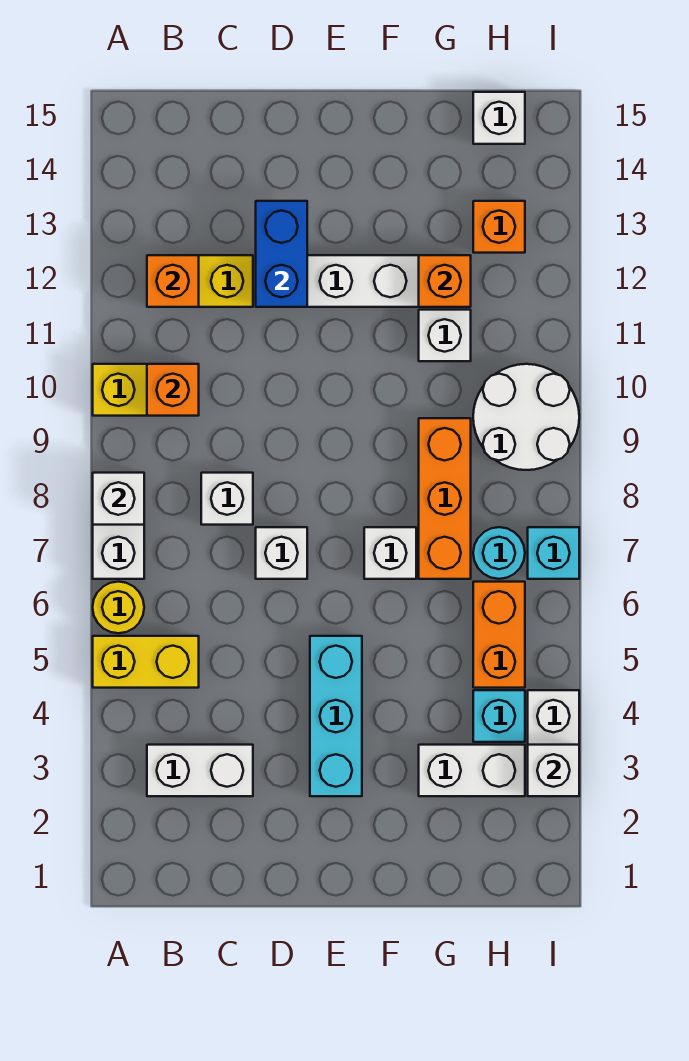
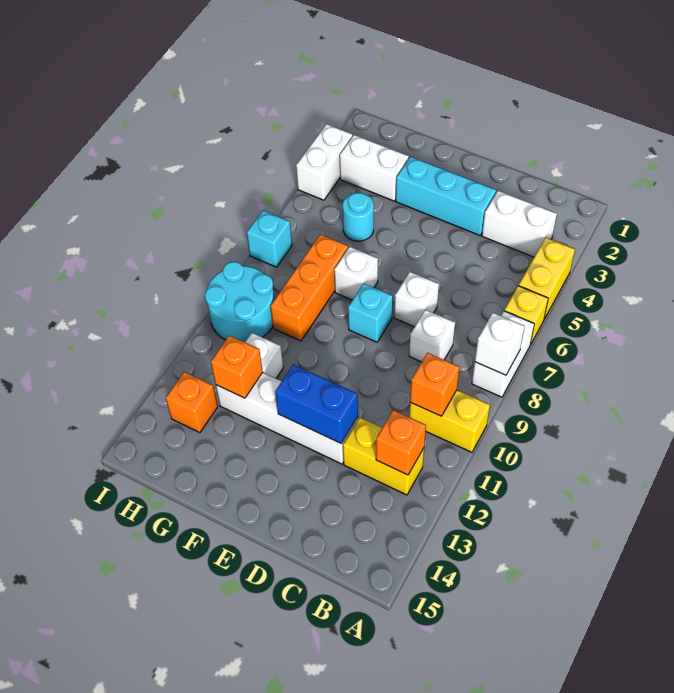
yellow 1x2 brick [93,636,199,688] -> yellow 1x2 brick turned to [518,237,575,319]
yellow 1x1 round brick [93,582,144,633] -> yellow 1x1 brick [504,286,548,345]
blue 1x2 brick [256,201,307,307] -> blue 1x2 brick turned to [275,365,358,443]
cyan 1x3 brick [310,636,362,796] -> cyan 1x3 brick turned to [396,157,496,235]
cyan 1x1 brick [473,690,525,742] -> cyan 1x1 brick moved to [348,283,393,342]
orange 1x2 brick [473,582,525,688] -> none
cyan 1x1 round brick [473,527,525,579] -> cyan 1x1 round brick moved to [343,193,374,241]
white 2x2 round brick [473,364,579,470] -> cyan 2x2 round brick [205,262,274,342]
white 1x1 brick [473,92,525,144] -> none
white 1x1 brick [528,745,579,796] -> none

